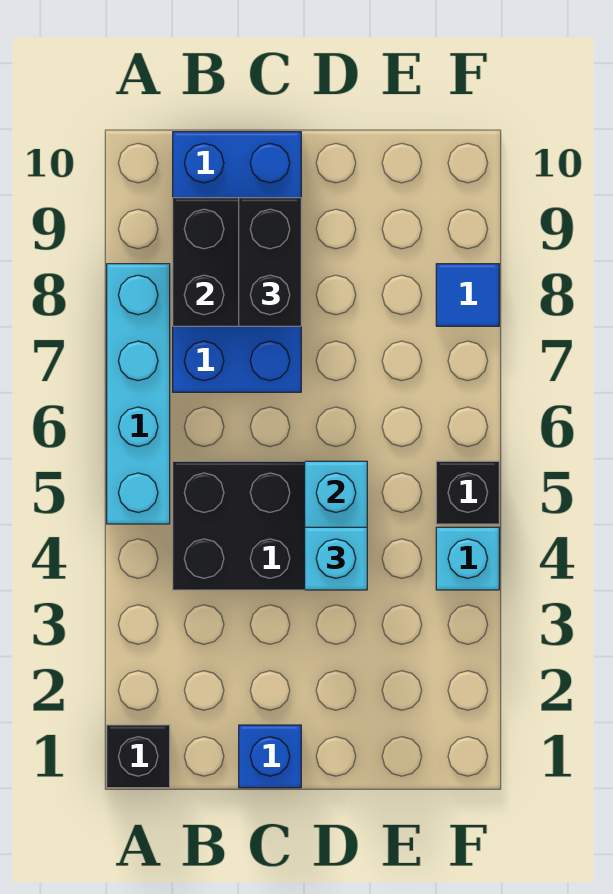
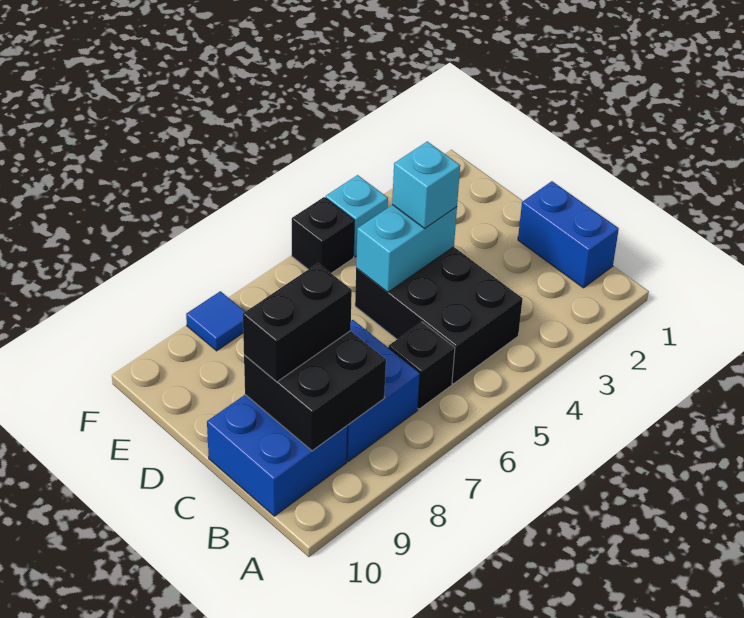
black 1x1 brick [107,725,170,788] -> black 1x1 brick moved to [388,322,455,409]
cyan 1x4 brick [107,264,170,524] -> none
blue 1x1 brick [239,725,301,788] -> blue 1x2 brick [518,181,619,288]

